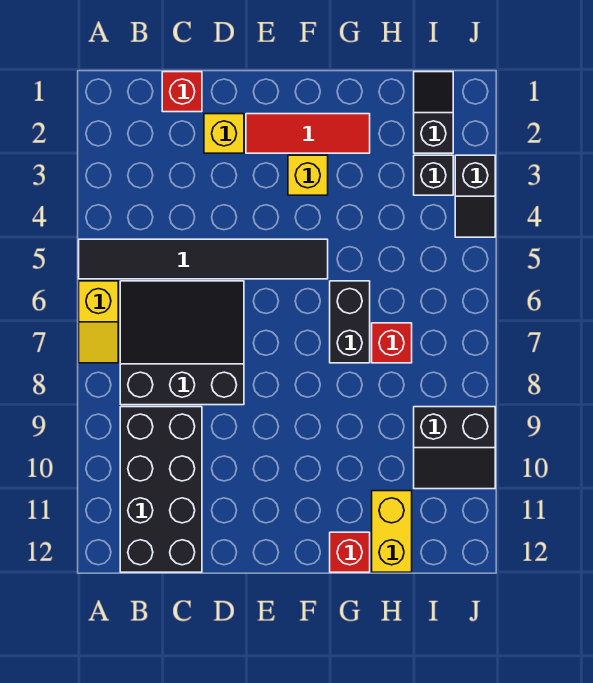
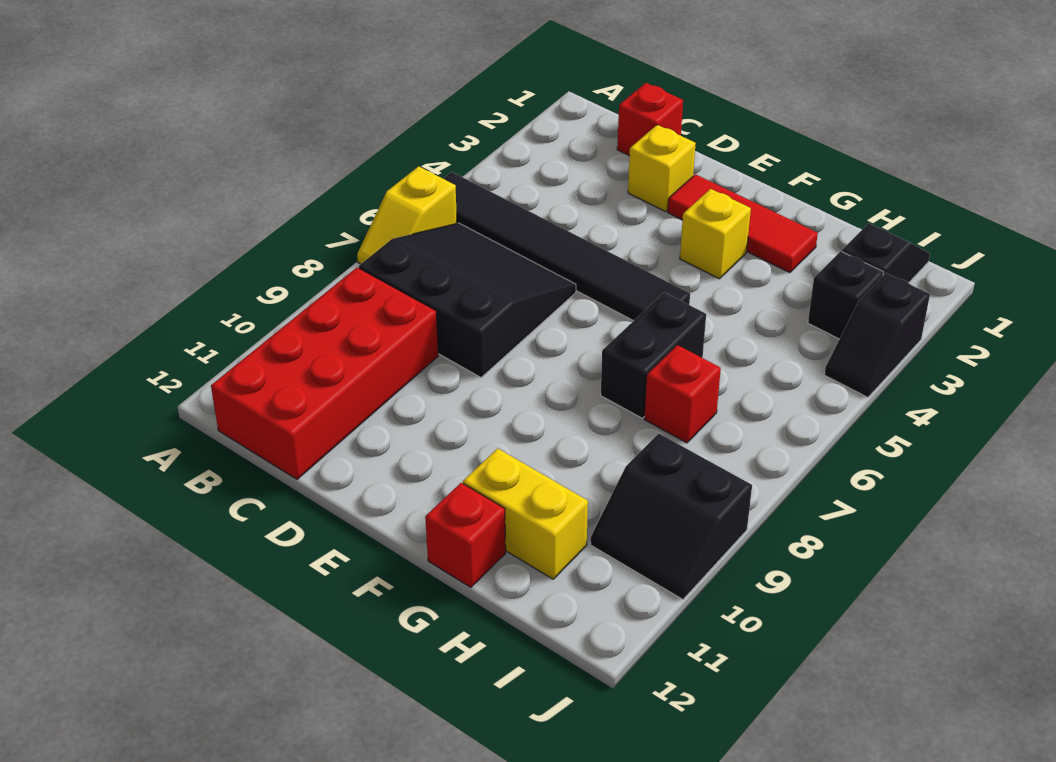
black 2x4 brick [120,407,202,572] -> red 2x4 brick [211,267,438,479]
yellow 1x2 brick [372,491,412,572] -> yellow 1x2 brick turned to [463,448,588,579]

